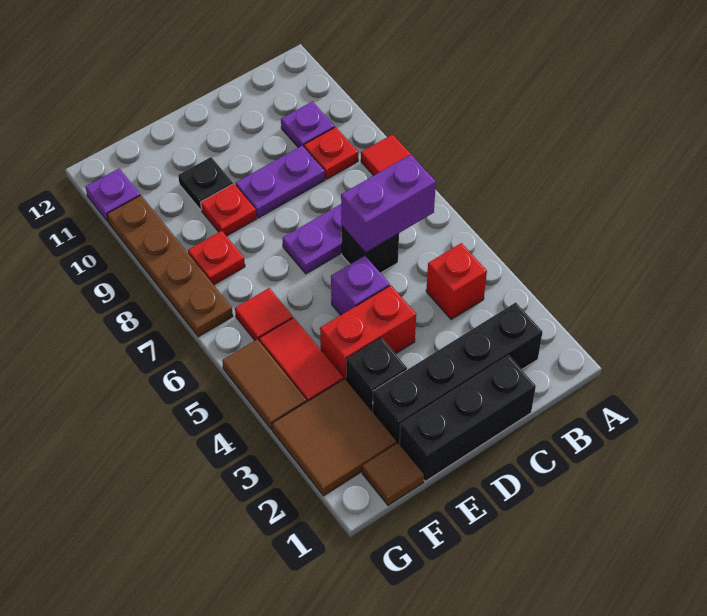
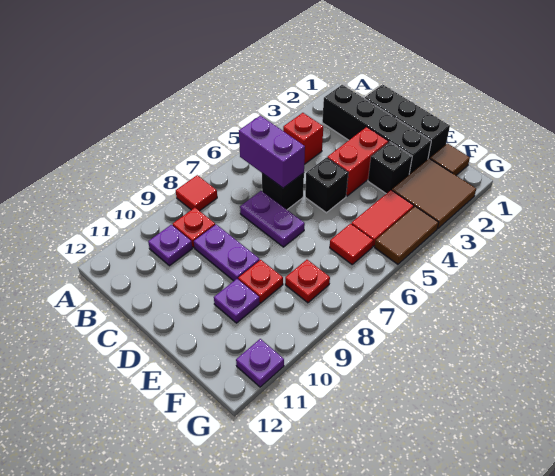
red 1x2 brick [320,285,416,380] -> red 1x2 brick turned to [327,127,389,196]
purple 1x1 brick [331,256,390,315] -> black 1x1 brick [305,158,348,213]
black 1x1 plate [178,157,233,210] -> purple 1x1 plate [214,279,260,323]
brown 1x4 plate [107,195,233,337] -> none

